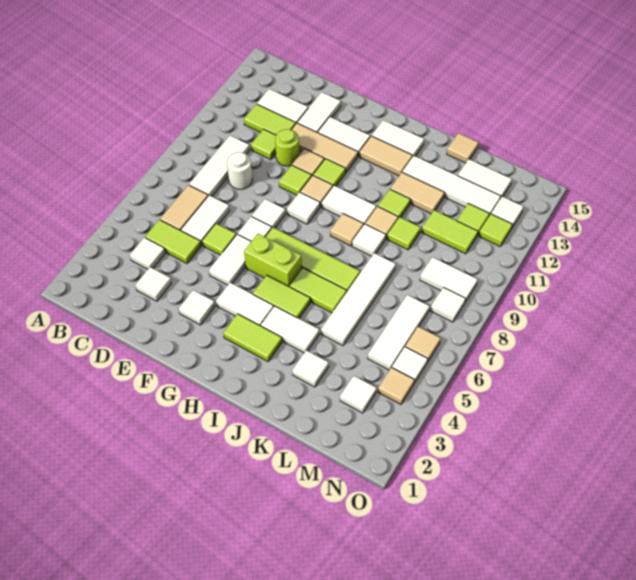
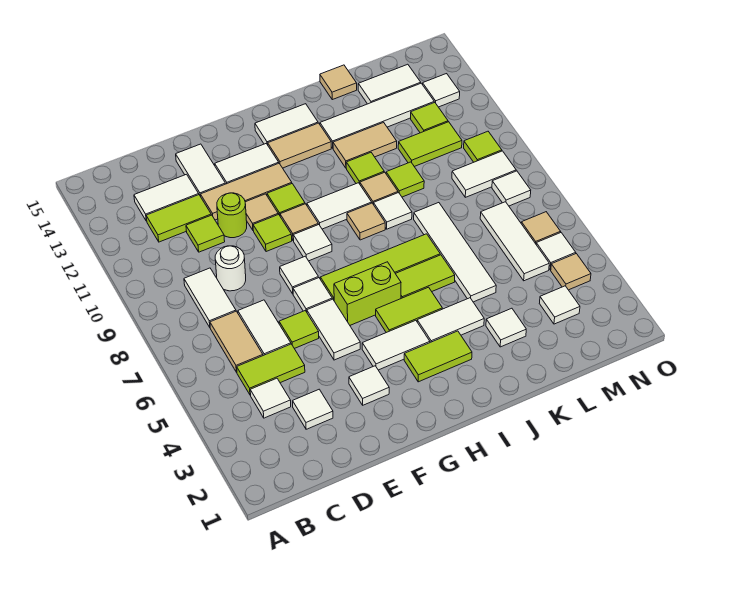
white 1x3 tile [189,136,250,196] -> white 1x2 tile [184,268,236,327]
lime 1x1 tile [479,214,512,246] -> lime 1x1 tile moved to [464,131,502,162]

